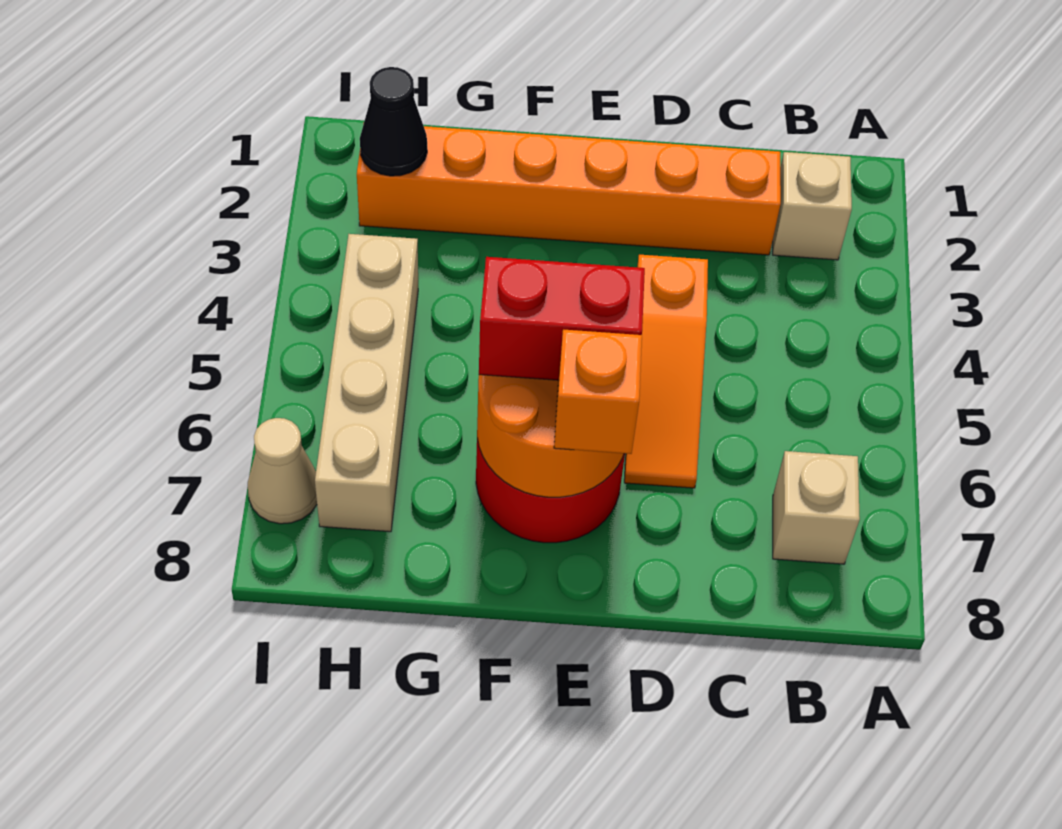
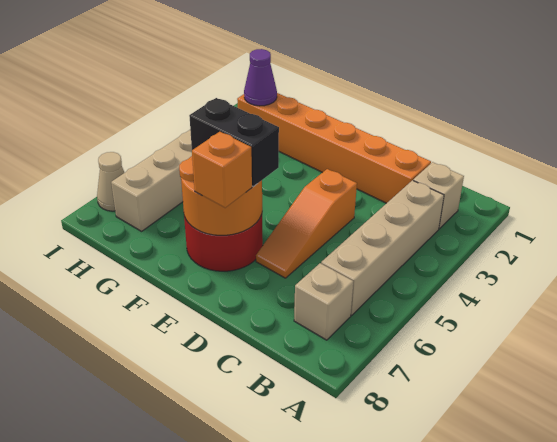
none -> tan 1x4 brick [321,180,444,315]
red 1x2 brick [479,257,645,380] -> black 1x2 brick [189,98,279,187]
black 1x1 cone [360,67,427,176] -> purple 1x1 cone [244,49,277,106]

